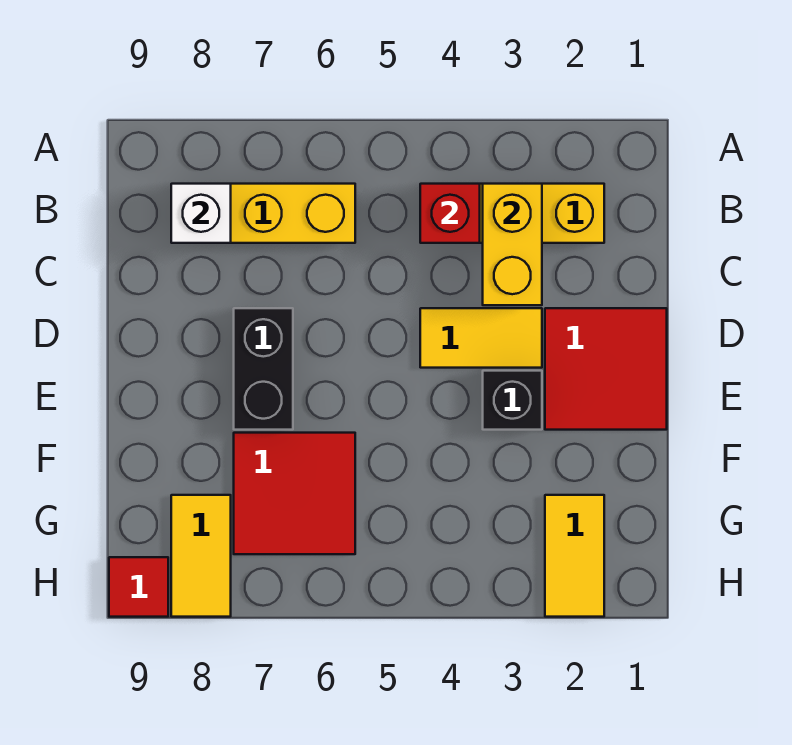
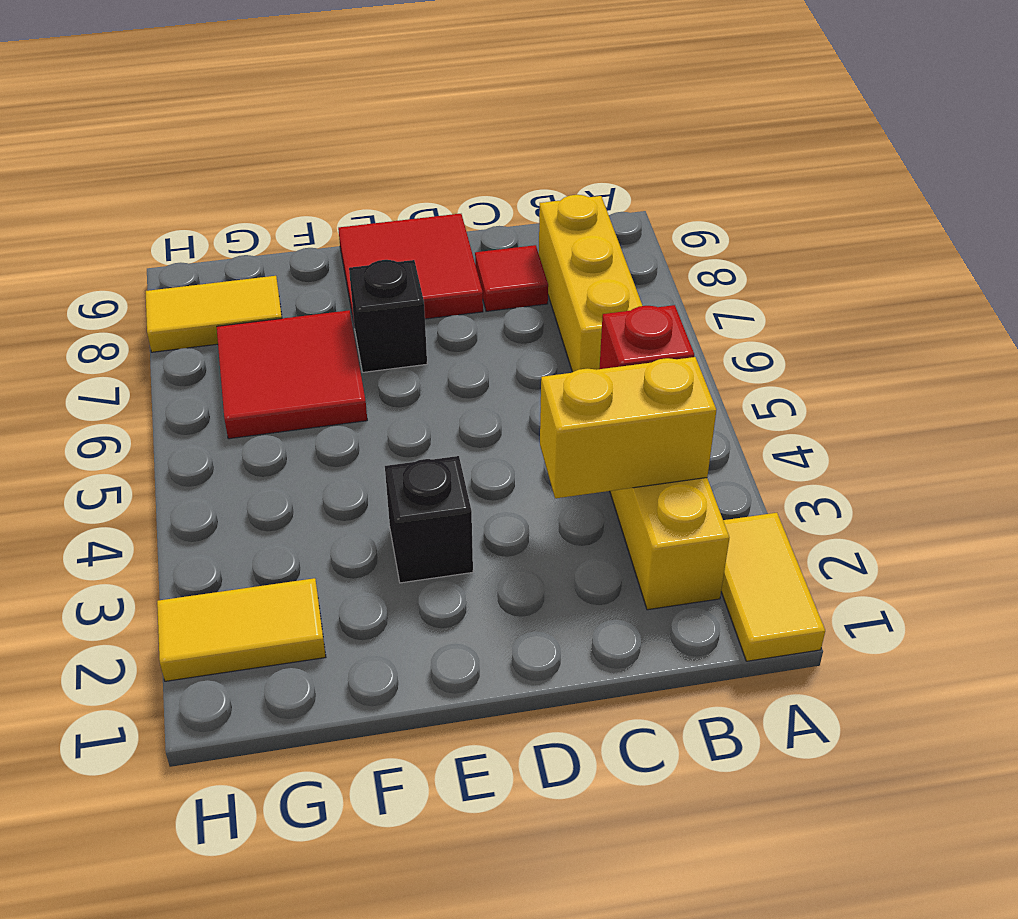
white 1x1 brick [171,184,231,243] -> none
red 2x2 tile [545,308,667,430] -> red 2x2 tile moved to [338,214,483,322]
yellow 1x2 tile [420,308,542,368] -> yellow 1x2 tile moved to [721,513,825,661]
black 1x2 brick [234,308,293,430] -> black 1x1 brick [349,260,427,372]
red 1x1 tile [109,557,168,617] -> red 1x1 tile moved to [475,245,548,311]

